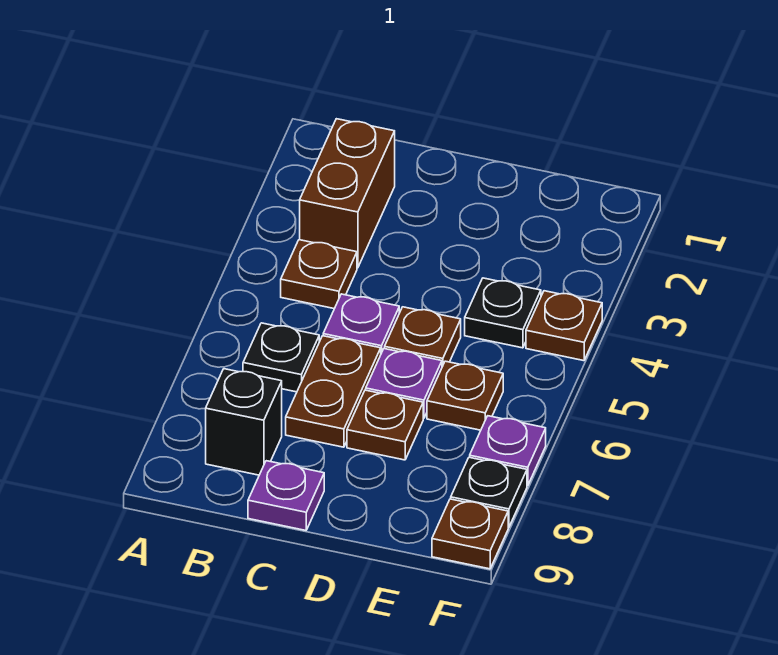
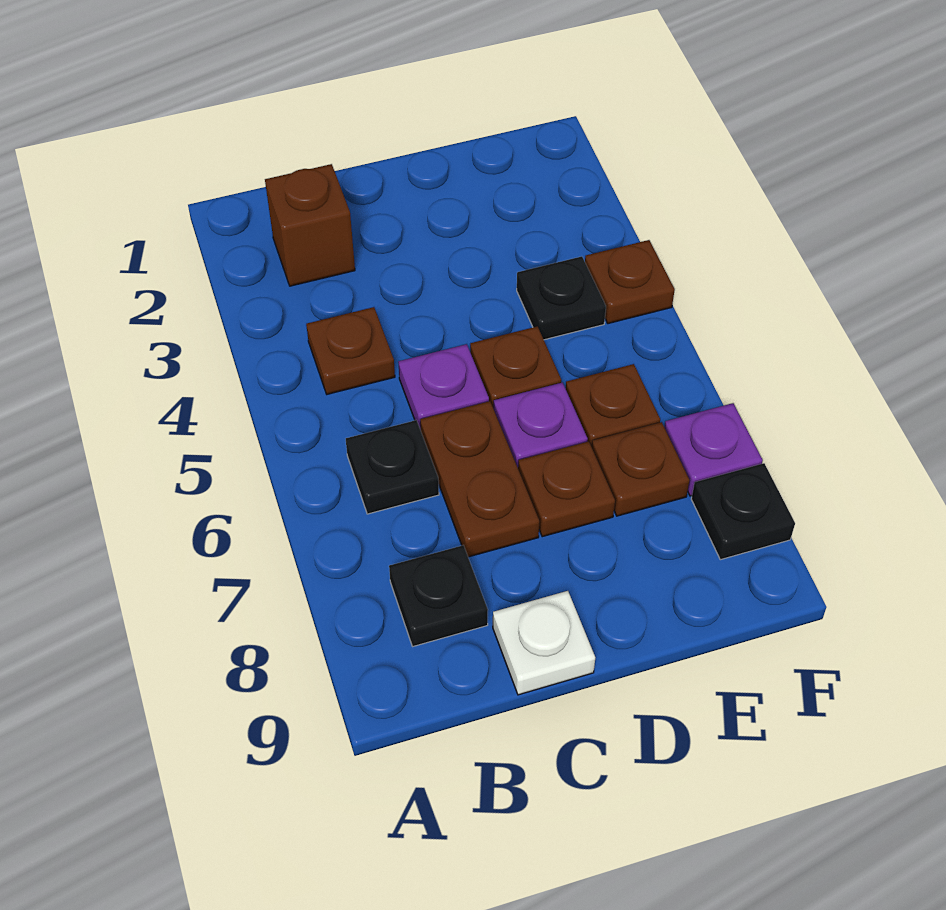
brown 1x2 brick [300,119,395,268] -> brown 1x1 brick [265,164,355,286]
black 1x1 brick [206,369,282,475] -> black 1x1 plate [389,545,488,646]
purple 1x1 plate [248,461,324,530] -> white 1x1 plate [493,591,595,695]
brown 1x1 plate [432,499,508,569] -> brown 1x1 plate moved to [592,422,690,516]

